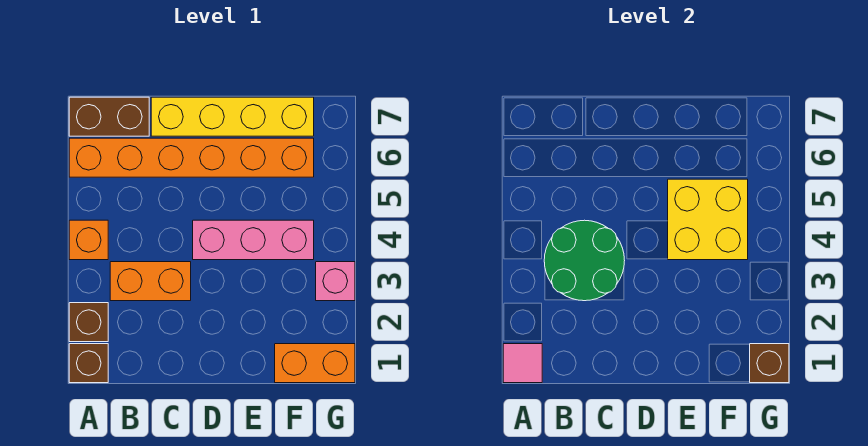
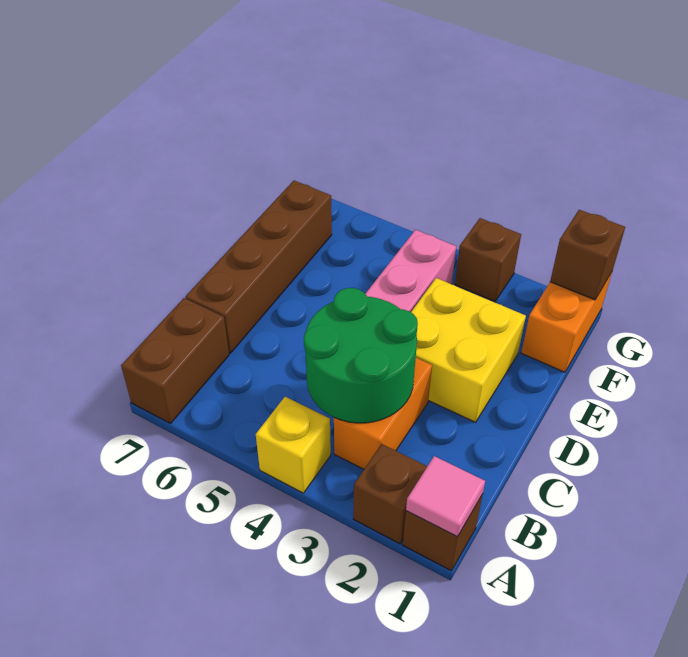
orange 1x1 brick [69,220,108,260] -> yellow 1x1 brick [256,397,331,493]
orange 1x6 brick [69,138,314,177] -> none
yellow 1x4 brick [151,97,314,136] -> brown 1x4 brick [186,181,332,353]
yellow 2x2 brick [668,179,748,260] -> yellow 2x2 brick moved to [411,278,526,422]
pink 1x1 brick [316,262,355,301] -> brown 1x1 brick [455,218,521,302]

